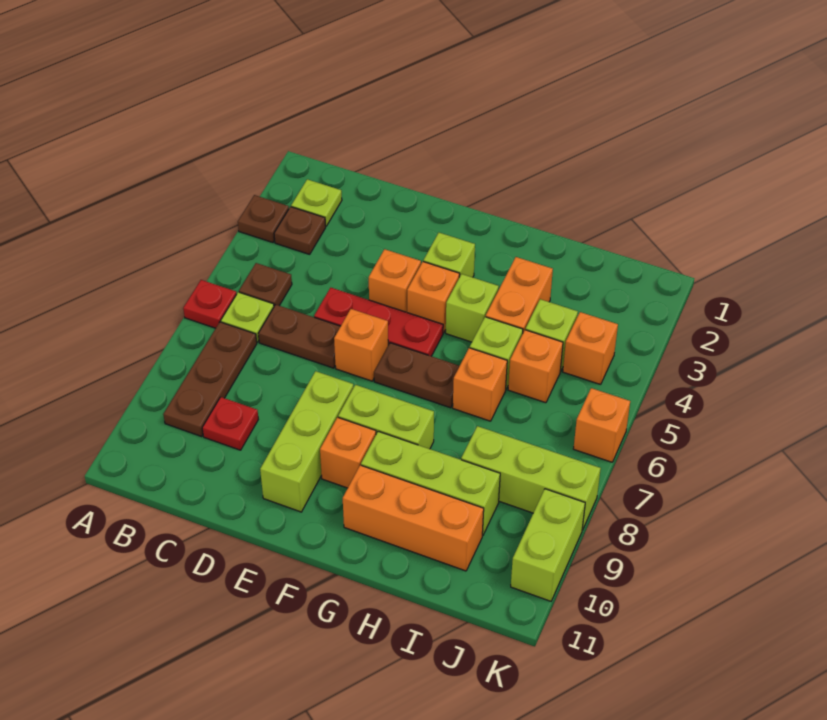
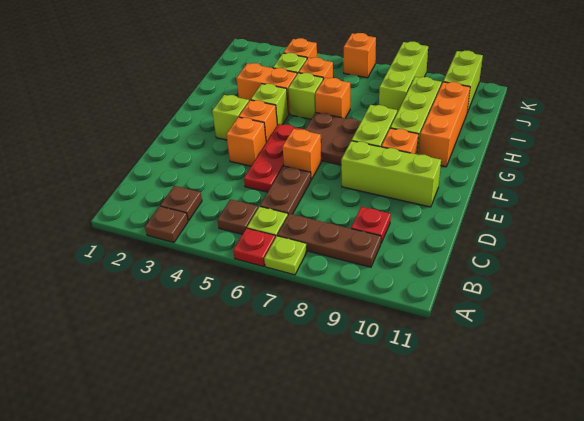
lime 1x1 plate [291,179,342,226] -> lime 1x1 plate moved to [264,236,307,275]
brown 1x2 plate [374,343,459,408] -> brown 2x2 plate [305,112,361,165]
lime 1x2 brick [511,489,585,601] -> lime 1x2 brick turned to [443,51,483,112]

